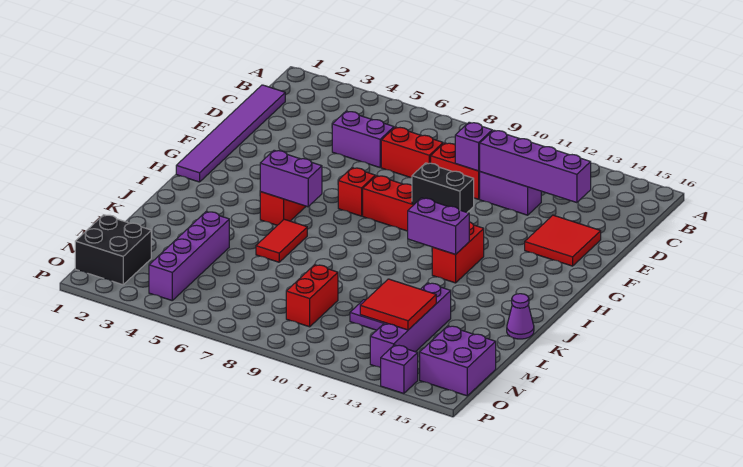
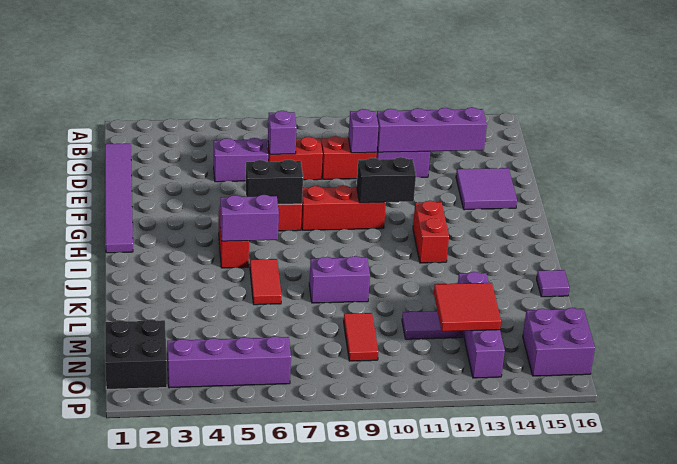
red 2x2 tile [525,215,601,266] -> purple 2x2 tile [456,168,517,210]
none -> black 1x2 brick [246,160,303,205]
purple 1x2 brick [408,198,469,254] -> purple 1x2 brick moved to [309,256,370,303]
purple 1x1 cone [507,294,534,339] -> purple 1x1 tile [537,270,569,297]
purple 1x4 brick [149,211,229,300] -> purple 1x4 brick turned to [167,336,291,388]
red 1x2 brick [286,265,338,327] -> red 1x2 tile [344,313,378,361]
purple 1x1 brick [381,345,418,394] -> purple 1x1 brick moved to [268,111,297,154]

